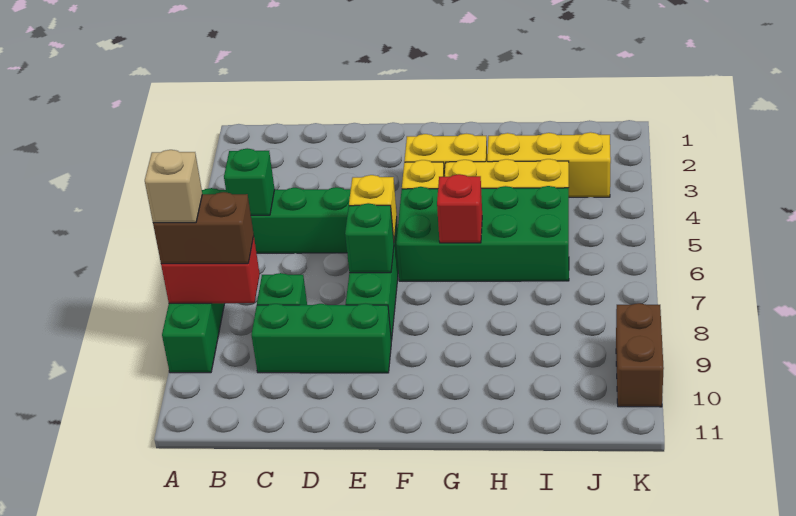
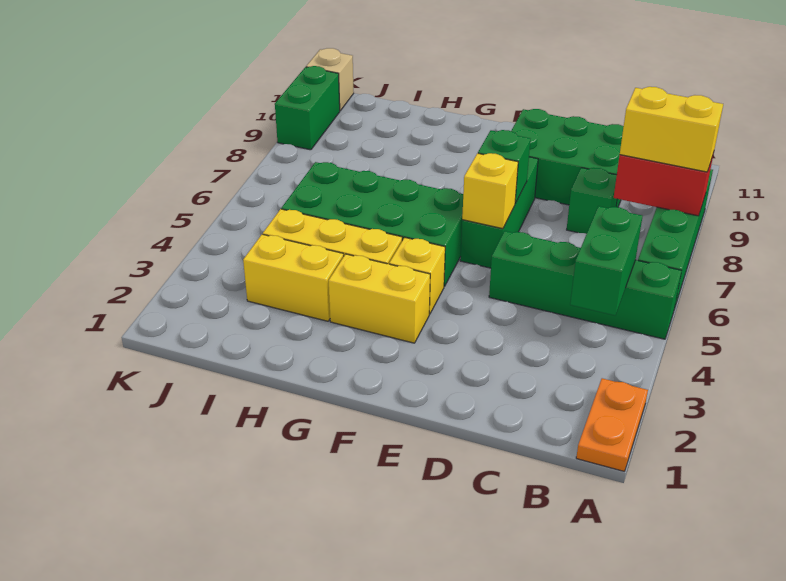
none -> orange 1x2 plate [576,378,648,471]
brown 1x2 brick [153,192,254,264] -> yellow 1x2 brick [620,87,723,172]
tan 1x1 brick [145,150,202,223] -> tan 1x1 brick moved to [306,48,354,111]
green 1x1 brick [224,148,275,215] -> green 1x2 brick [570,206,642,315]
green 1x3 brick [251,303,391,373] -> green 2x3 brick [511,109,624,207]
red 1x1 brick [437,174,482,243] -> none
yellow 1x3 brick [487,132,611,197] -> yellow 1x2 brick [243,234,344,321]
brown 1x2 brick [616,303,664,407] -> green 1x2 brick [275,66,340,150]

